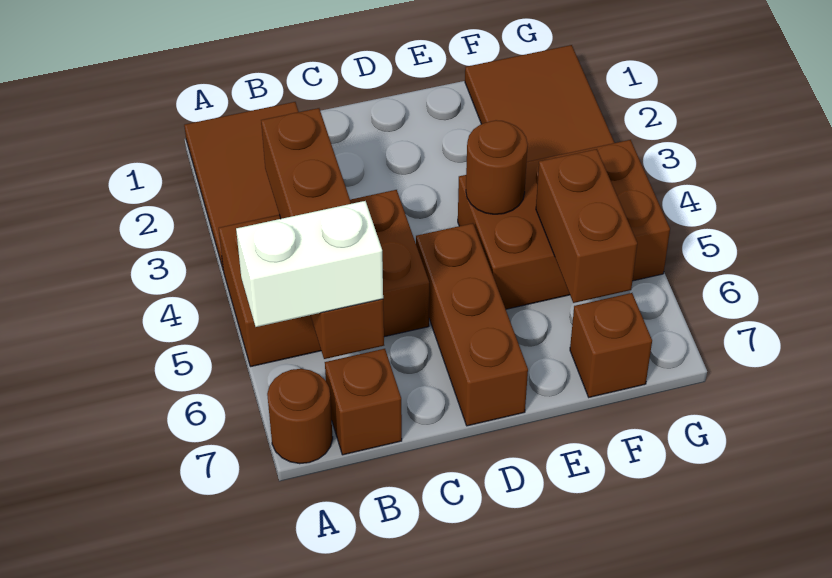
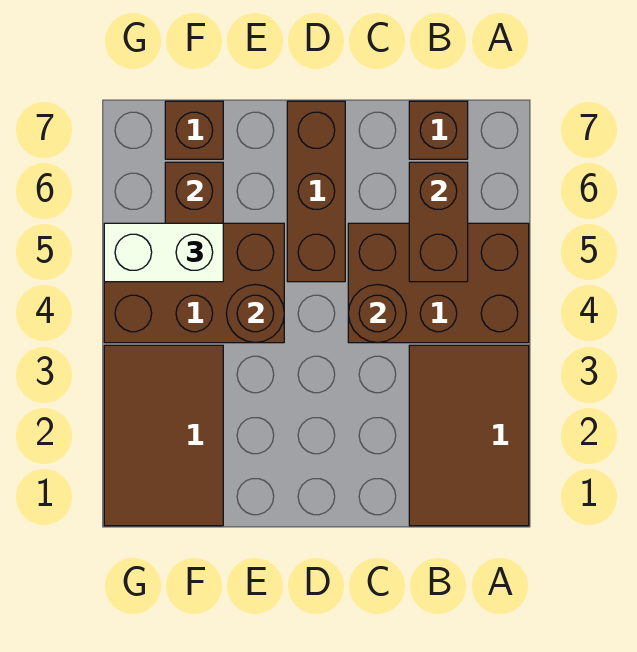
white 1x2 brick [236,201,383,327] -> white 1x2 brick moved to [104,223,223,282]
brown 1x1 round brick [267,369,333,464] -> brown 1x1 round brick moved to [348,284,406,343]
brown 1x4 brick [261,108,384,359] -> brown 1x2 brick [409,162,468,282]

